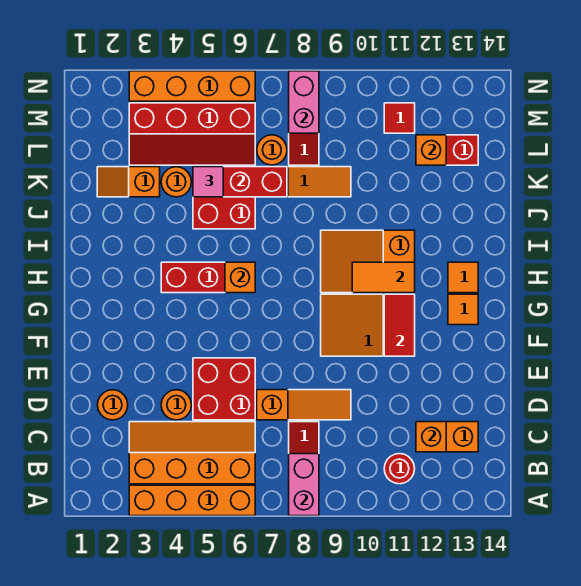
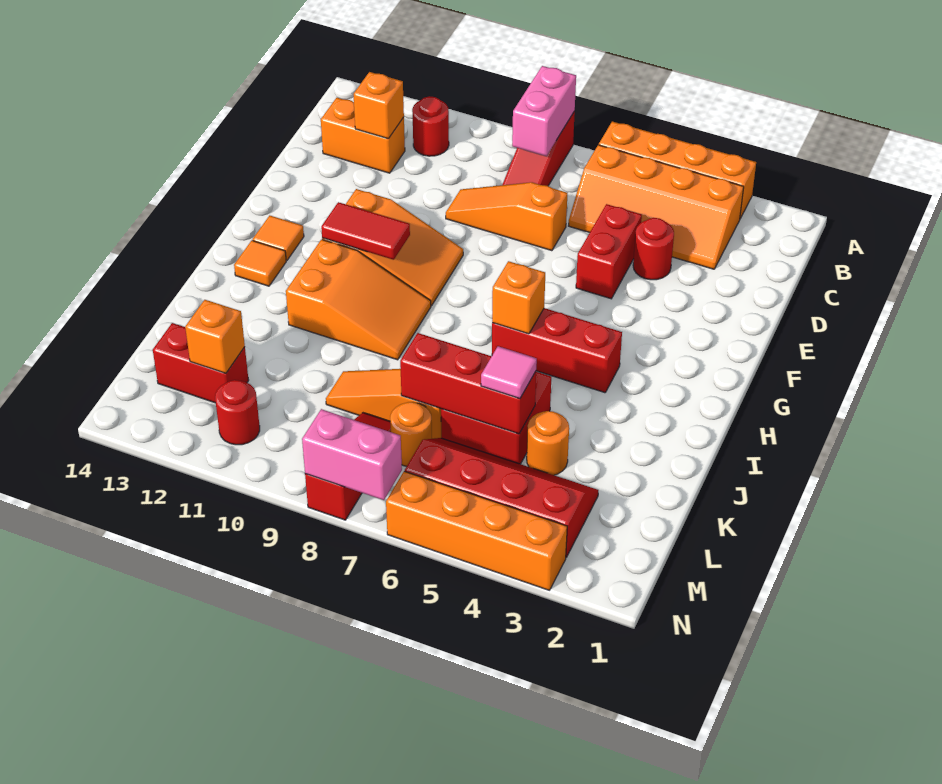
orange 1x1 round brick [98,390,128,420] -> none
orange 1x1 round brick [161,390,191,420] -> red 1x1 round brick [633,218,674,280]
red 2x2 brick [193,358,255,420] -> red 1x2 brick [576,204,642,299]
red 1x2 tile [384,294,415,356] -> red 1x2 tile turned to [321,202,410,260]
orange 1x2 tile [352,262,415,293] -> none
orange 1x2 slope [97,167,160,197] -> none
pink 1x2 brick [289,71,319,133] -> pink 1x2 brick turned to [302,409,402,500]
red 1x1 tile [384,103,415,133] -> red 1x1 round brick [215,380,260,445]

